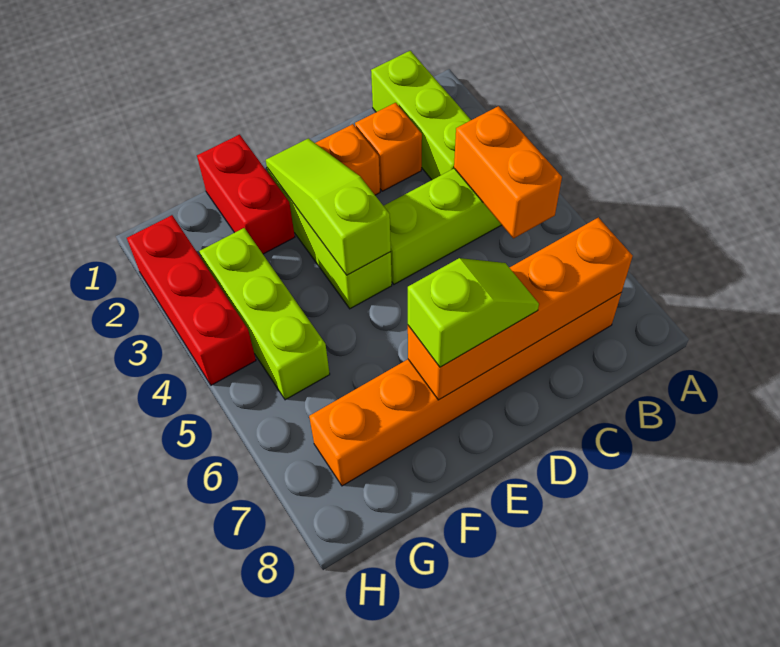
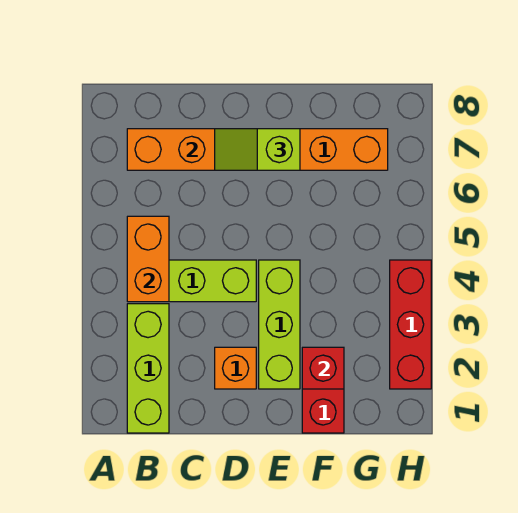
orange 1x1 brick [355,103,422,191] -> none
lime 1x3 slope [266,138,391,275] -> none
none -> red 1x1 brick [302,347,344,389]
lime 1x3 brick [199,228,330,400] -> none

